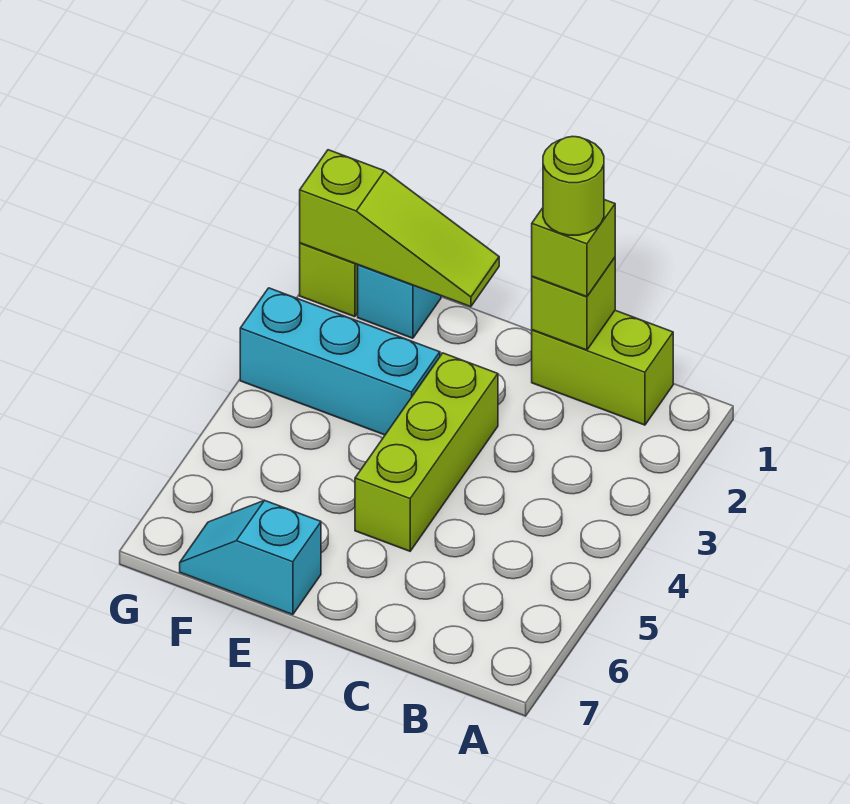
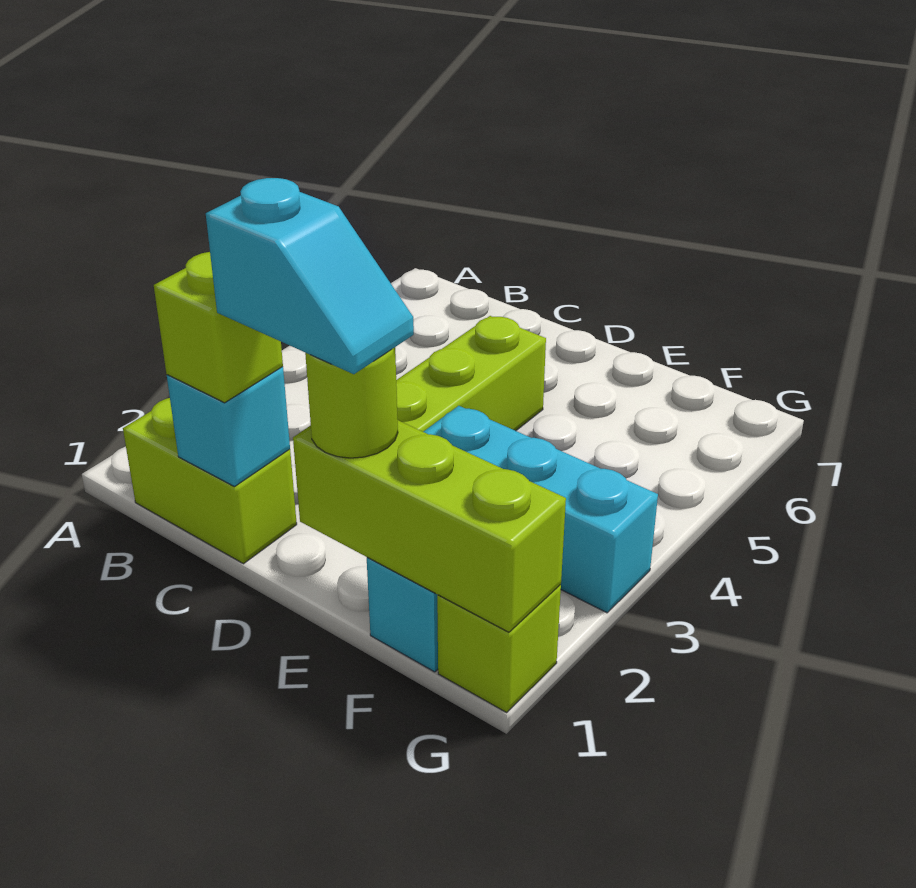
lime 1x1 brick [532,258,615,350] -> cyan 1x1 brick [167,367,290,487]
lime 1x1 round brick [543,136,604,235] -> lime 1x1 round brick moved to [305,348,398,458]
lime 1x3 slope [300,150,499,307] -> lime 1x3 brick [293,420,566,632]
cyan 1x2 slope [180,500,321,615] -> cyan 1x2 slope moved to [206,178,414,374]

